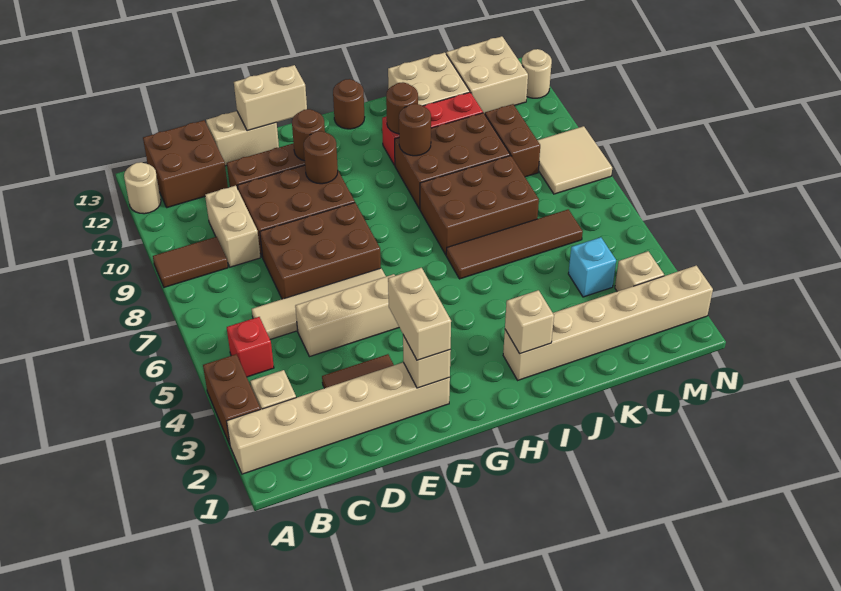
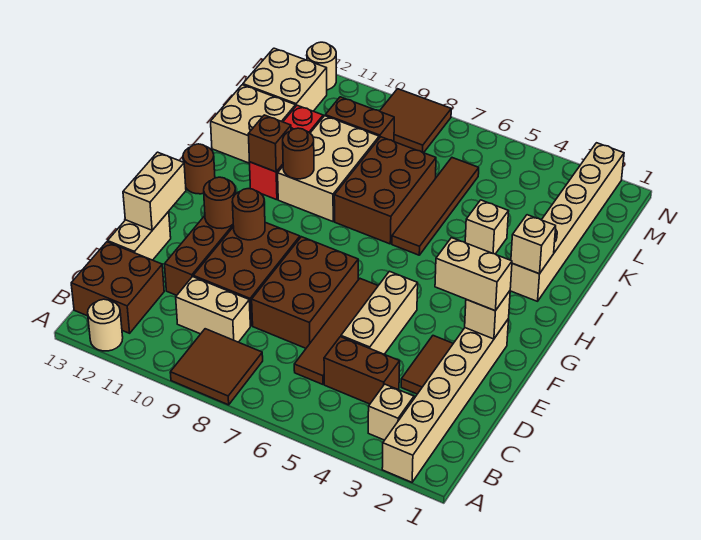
brown 1x2 brick [203,354,260,444] -> brown 1x2 brick moved to [324,337,400,404]
brown 1x2 tile [153,237,228,287] -> brown 2x2 tile [170,329,263,405]
red 1x1 brick [227,317,274,377] -> none
tan 1x4 tile [252,268,386,339] -> brown 1x4 tile [294,279,378,384]
brown 2x3 brick [395,113,510,209] -> tan 2x3 brick [278,116,379,222]
brown 1x1 round brick [386,82,418,134] -> brown 1x1 brick [248,115,291,172]
cyan 1x1 brick [568,237,616,297] -> none
tan 1x1 brick [615,251,664,291] -> tan 1x1 brick moved to [465,200,509,254]
tan 2x2 tile [537,126,612,194] -> brown 2x2 tile [380,89,451,153]

